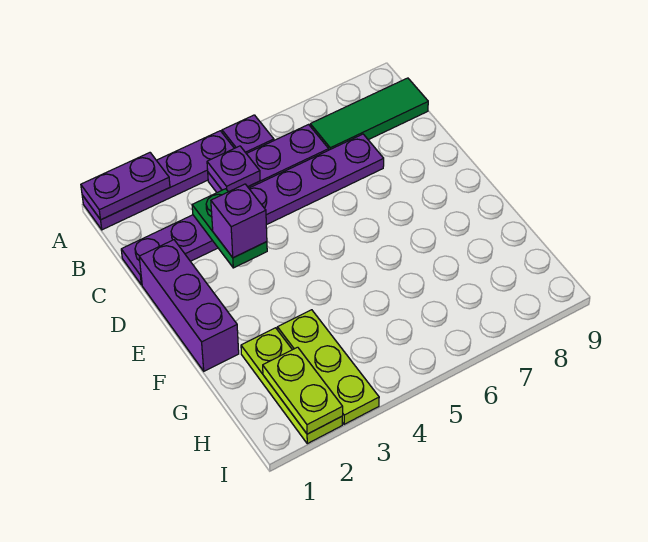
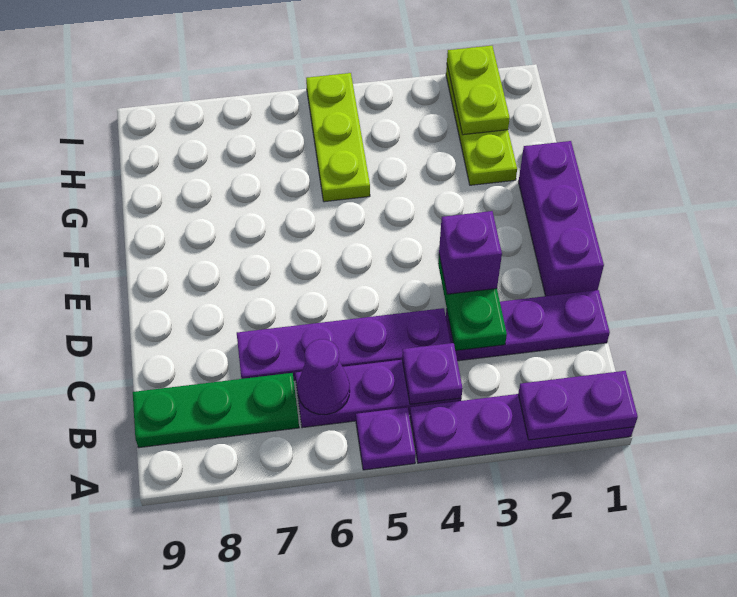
none -> purple 1x1 cone [298,339,350,415]
green 1x3 tile [310,78,428,150] -> green 1x3 plate [133,373,299,448]
lime 1x3 plate [278,310,379,424] -> lime 1x3 plate moved to [306,73,370,202]

